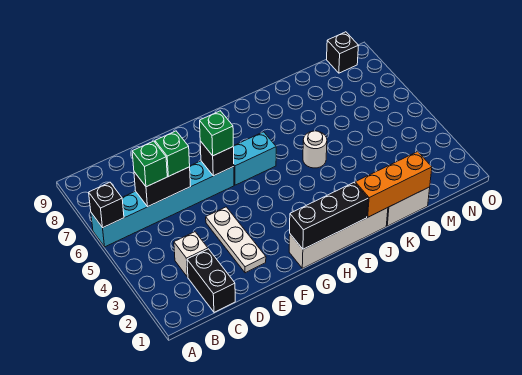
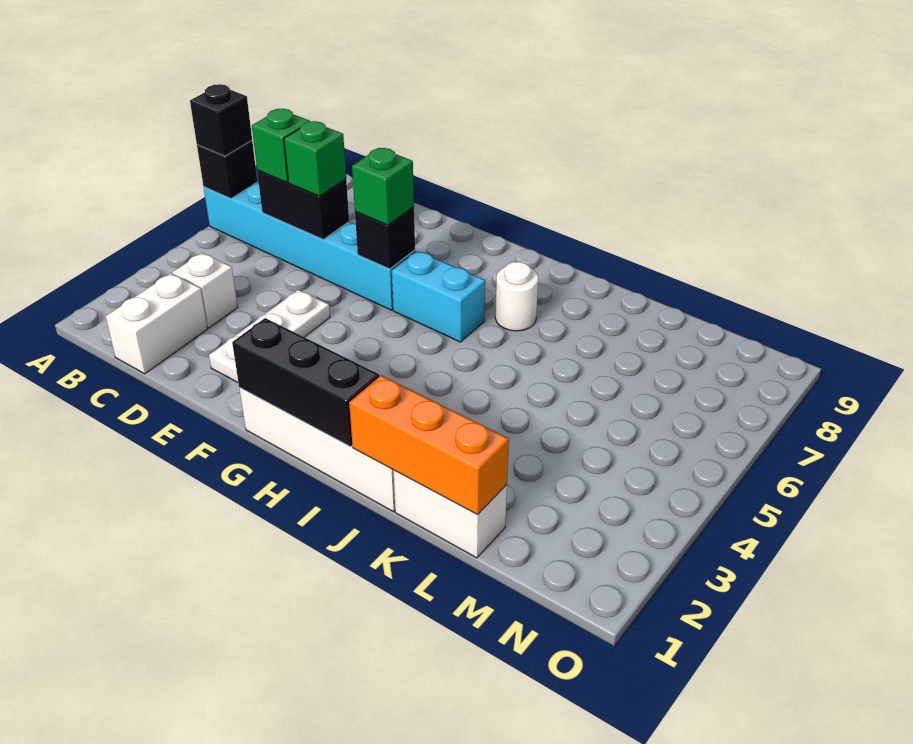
black 1x2 brick [187,249,235,312] -> white 1x2 brick [106,273,208,374]
white 1x1 round brick [303,131,327,168] -> white 1x1 round brick moved to [495,262,538,331]
black 1x1 brick [327,32,359,73] -> black 1x1 brick moved to [190,84,252,156]

